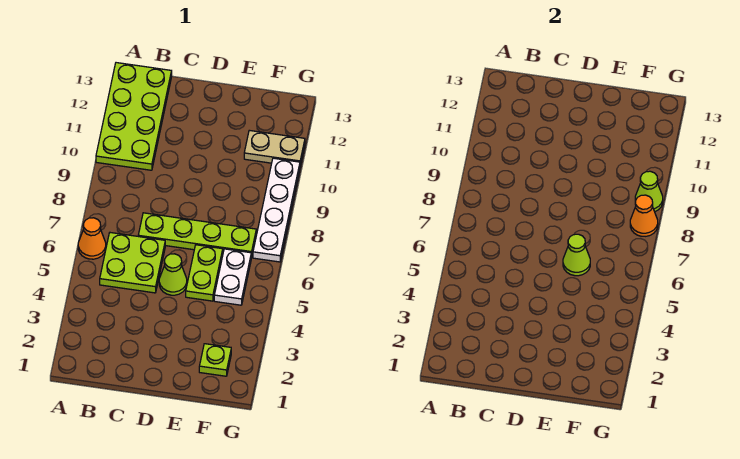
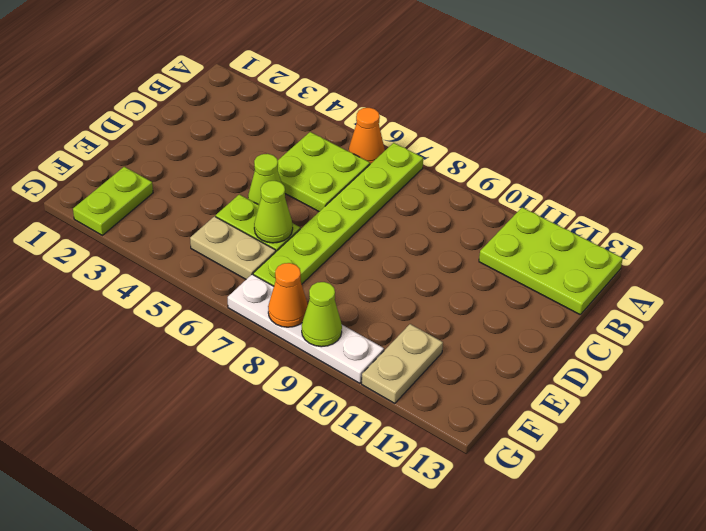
lime 2x4 plate [96,63,172,170] -> lime 2x3 plate [479,207,623,314]
lime 1x4 plate [138,213,256,258] -> lime 1x6 plate [253,143,423,286]
lime 1x1 plate [199,344,231,376] -> lime 1x2 plate [73,167,153,235]
white 1x2 plate [214,249,251,305] -> tan 1x2 plate [190,216,276,279]

